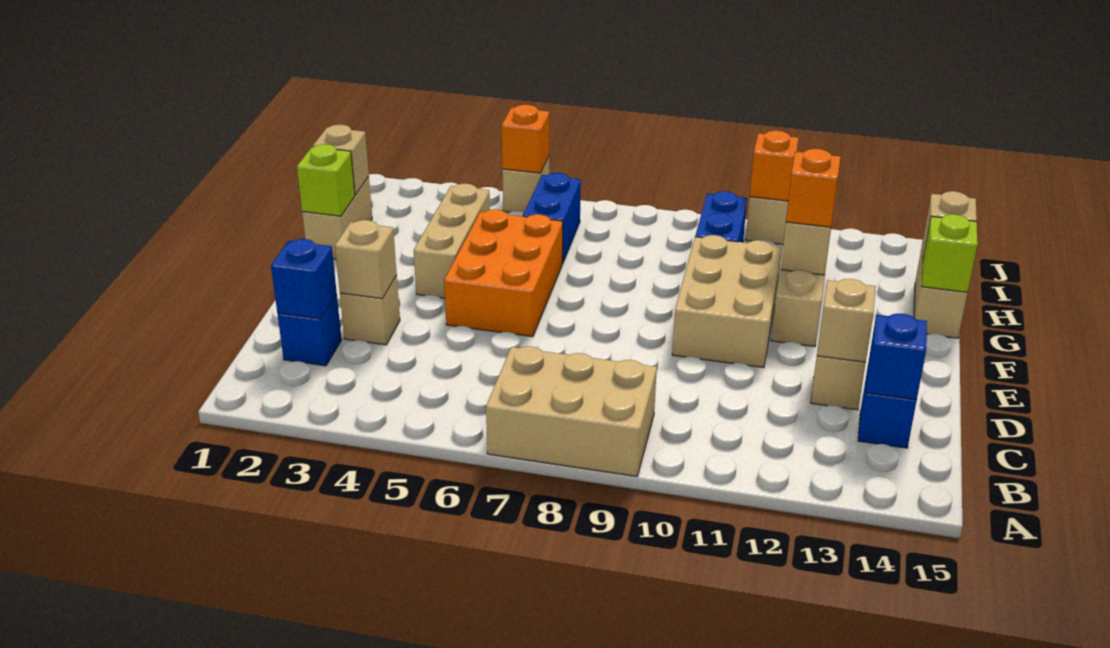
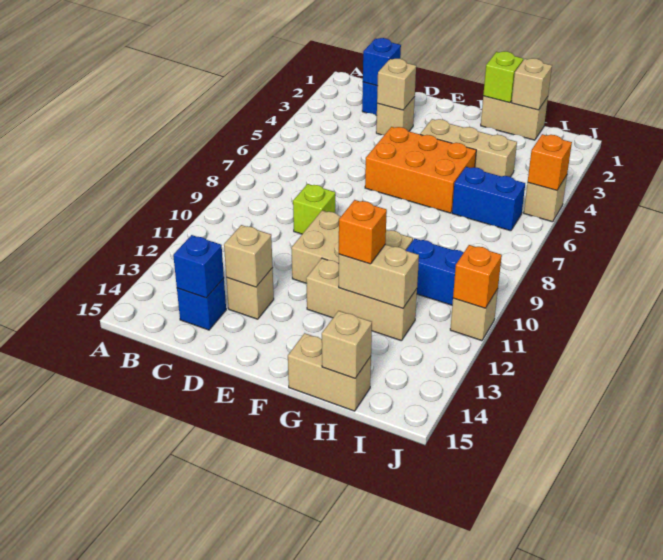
tan 2x3 brick [486,346,657,477] -> none
lime 1x1 brick [922,214,978,292] -> lime 1x1 brick moved to [293,184,335,234]

